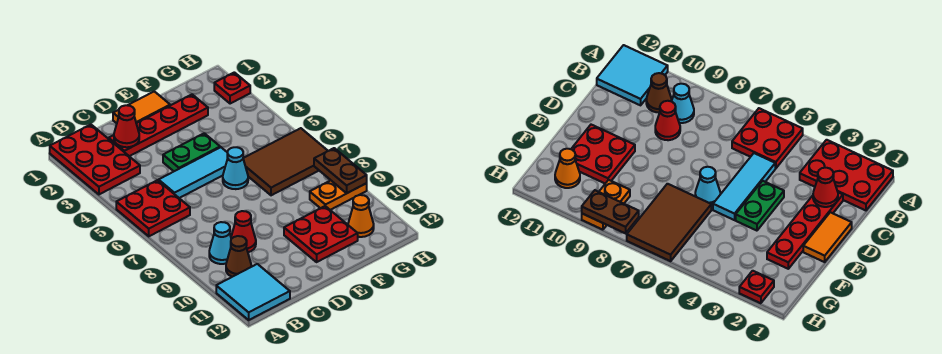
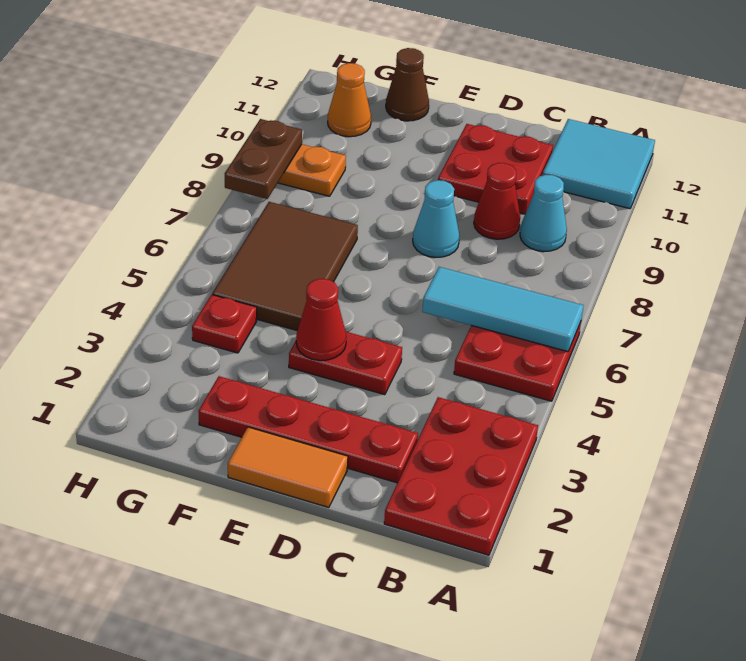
brown 1x1 cone [226,236,251,277] -> brown 1x1 cone moved to [386,48,429,121]
red 1x1 cone [114,105,139,147] -> red 1x1 cone moved to [296,279,346,361]
cyan 1x3 tile [159,147,228,198] -> cyan 1x3 tile moved to [422,267,584,352]
green 1x2 plate [163,133,220,171] -> red 1x2 plate [289,332,402,395]
cyan 1x1 cone [223,147,248,189] -> cyan 1x1 cone moved to [413,180,460,257]
red 2x2 plate [284,206,358,262] -> red 2x2 plate moved to [438,124,553,214]
brown 2x3 tile [243,128,328,195] -> brown 2x3 tile turned to [212,202,358,331]
red 1x1 plate [214,72,250,104] -> red 1x1 plate moved to [192,295,257,353]

